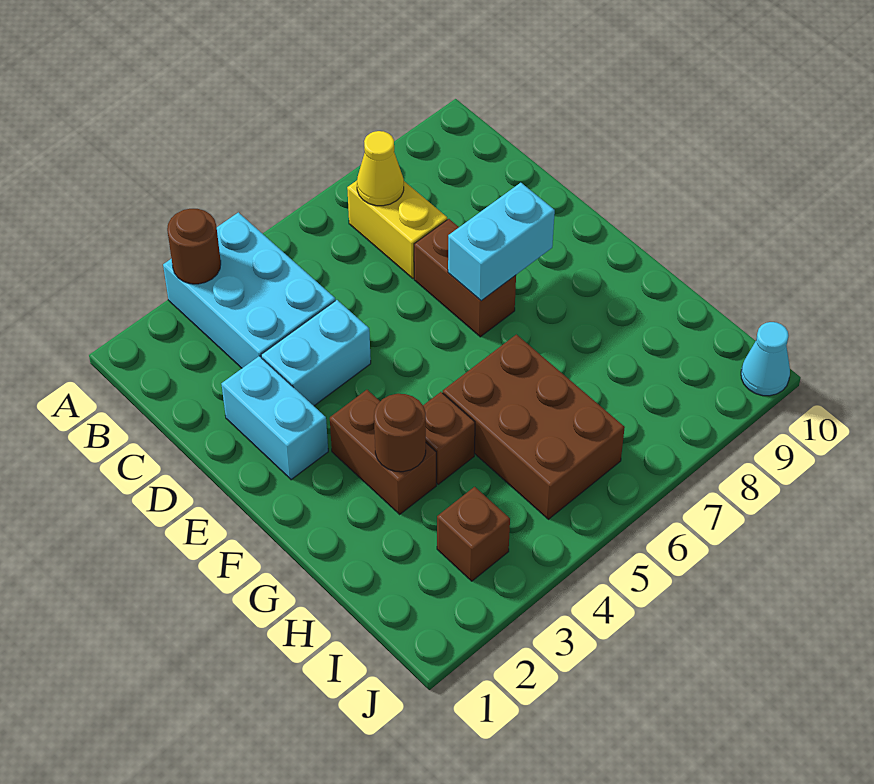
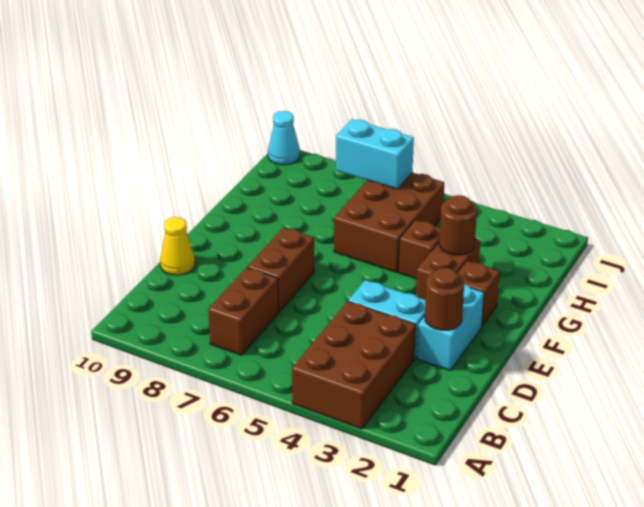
cyan 2x3 brick [163,212,335,368] -> brown 2x3 brick [292,301,416,429]
brown 1x1 round brick [167,209,221,284] -> brown 1x1 round brick moved to [425,268,464,330]
yellow 1x2 brick [347,181,447,278] -> brown 1x2 brick [208,268,279,355]
yellow 1x1 cone [357,131,404,206] -> yellow 1x1 cone moved to [160,217,195,275]
cyan 1x2 brick [448,183,555,301] -> cyan 1x2 brick moved to [336,119,414,189]
brown 1x1 brick [437,487,510,581] -> brown 1x1 brick moved to [458,261,500,326]

